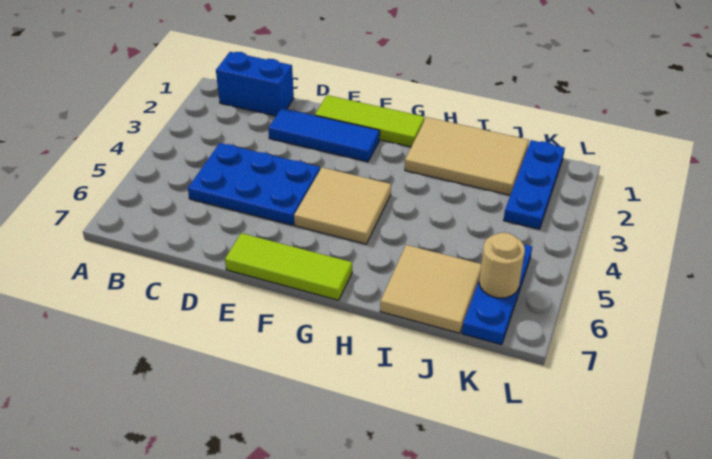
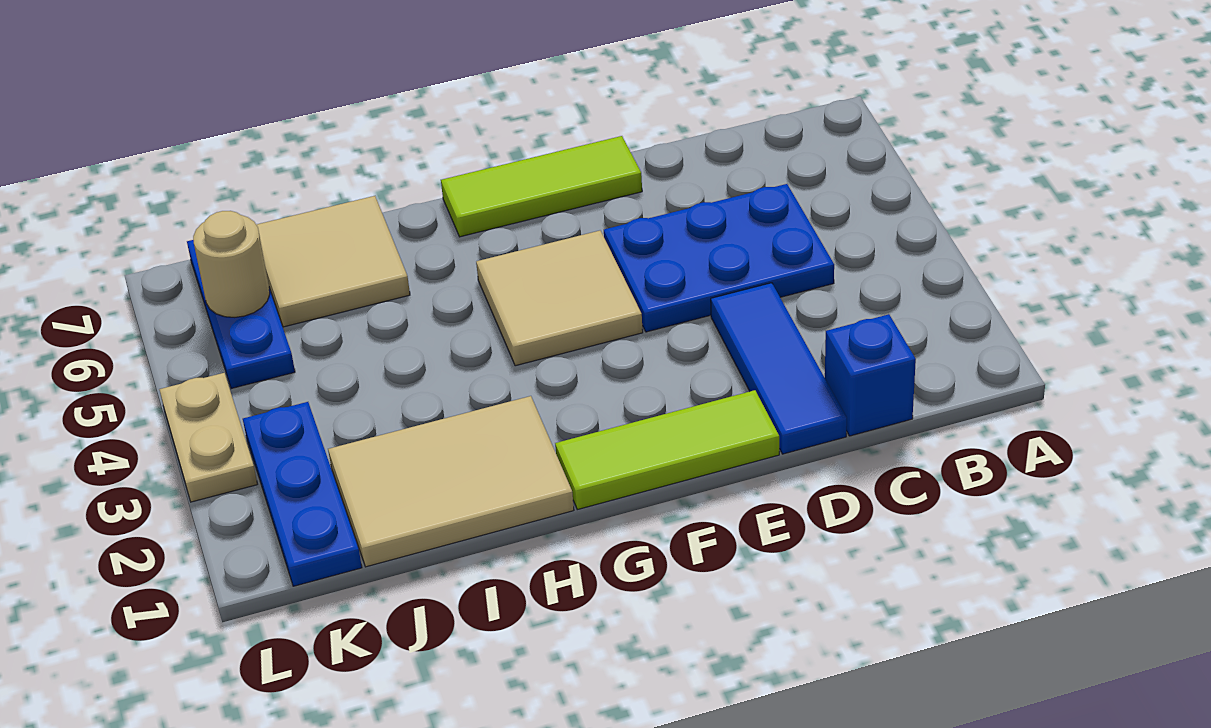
blue 1x2 brick [216,52,294,116] -> blue 1x1 brick [825,314,916,436]
blue 1x3 tile [268,108,380,162] -> blue 1x3 tile turned to [711,283,847,454]
none -> tan 1x2 plate [159,373,257,502]

